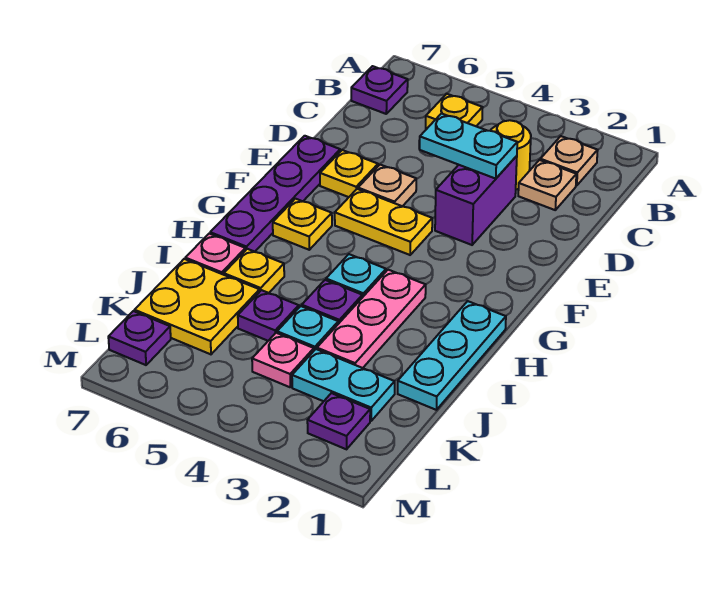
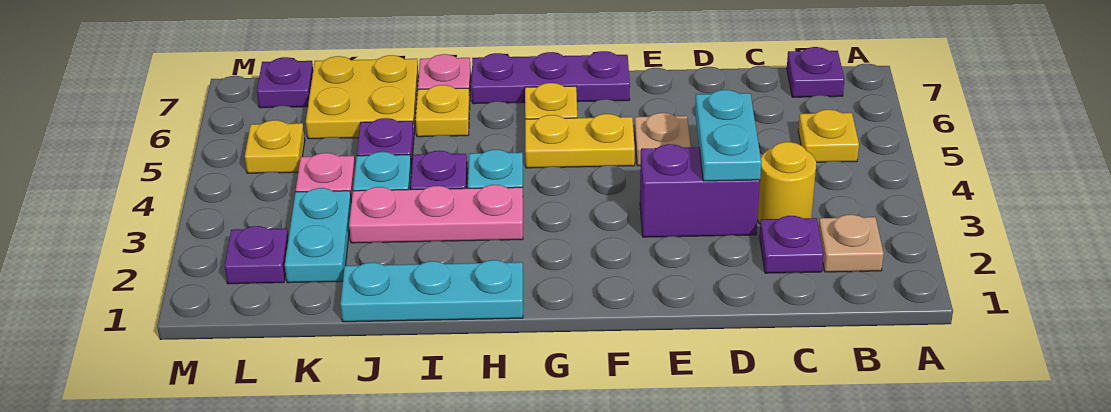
tan 1x1 plate [518,160,576,210] -> purple 1x1 plate [760,216,823,273]
yellow 1x1 plate [320,150,378,197] -> yellow 1x1 plate moved to [245,120,305,173]
purple 1x4 plate [210,136,340,252] -> purple 1x3 plate [471,51,630,104]
yellow 1x2 plate [335,189,432,255] -> yellow 1x2 plate turned to [525,114,635,168]

